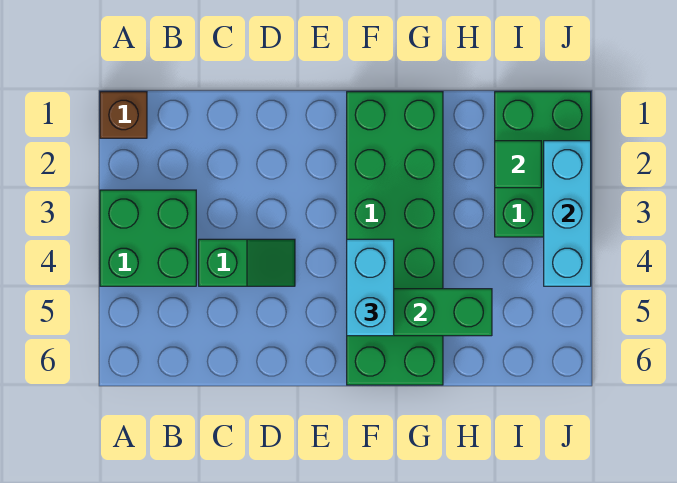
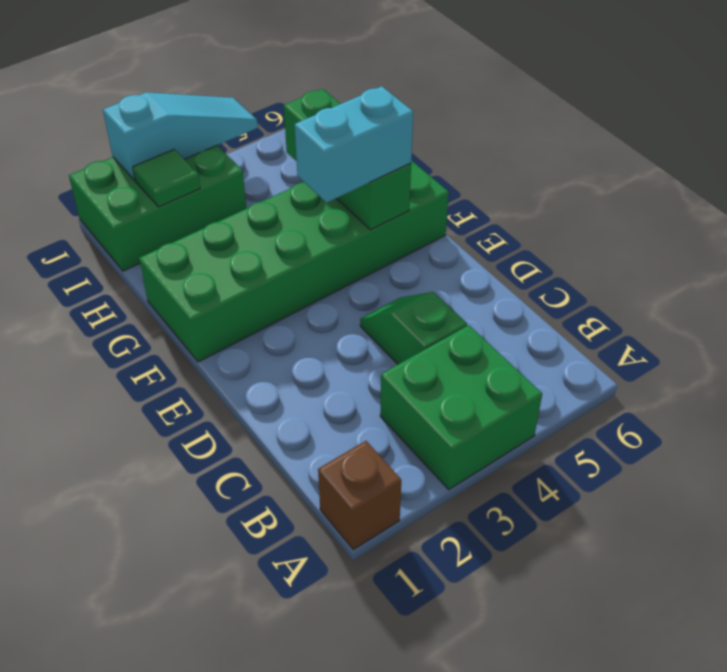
cyan 1x3 brick [544,141,591,286] -> cyan 1x3 slope [103,92,258,180]

